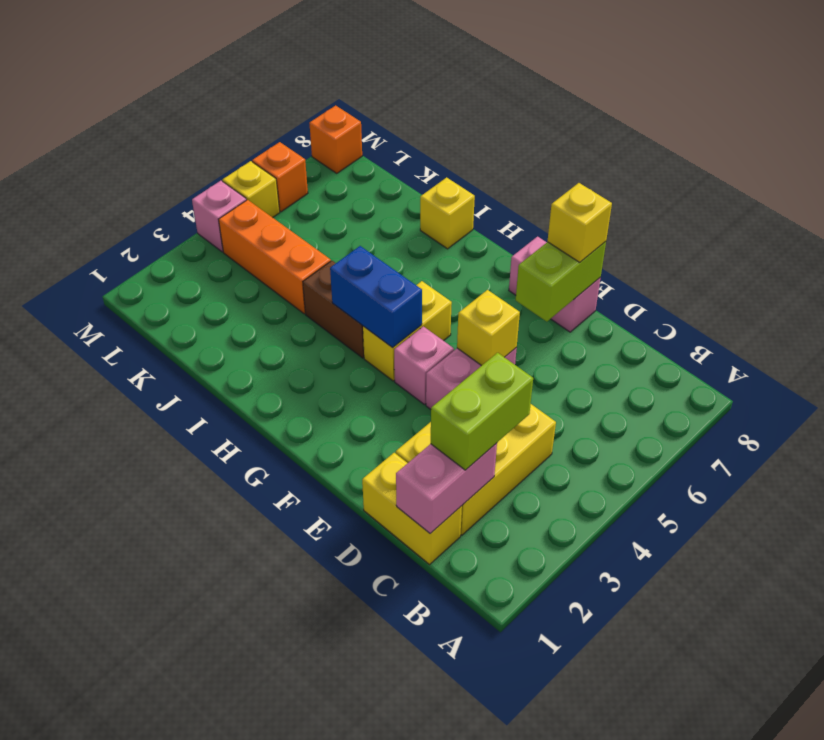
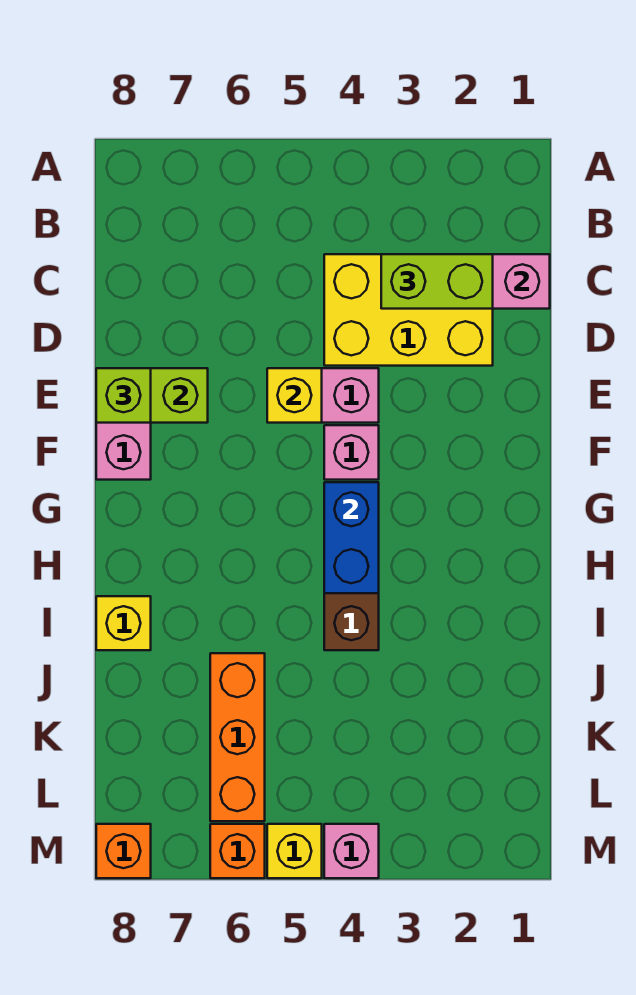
yellow 1x2 brick [362,453,462,564] -> none
yellow 1x1 brick [547,183,612,262] -> lime 1x1 brick [96,368,151,423]
yellow 1x2 brick [363,281,452,381] -> none
orange 1x3 brick [219,200,331,314] -> orange 1x3 brick moved to [210,653,265,821]

